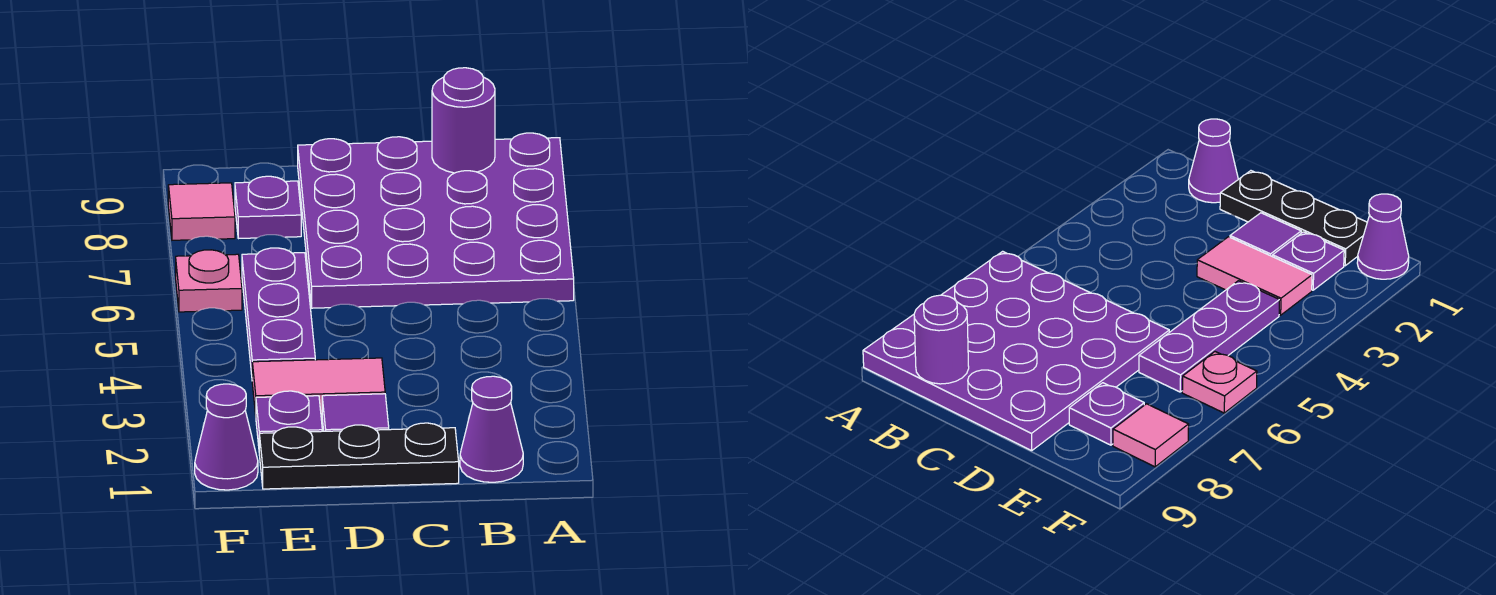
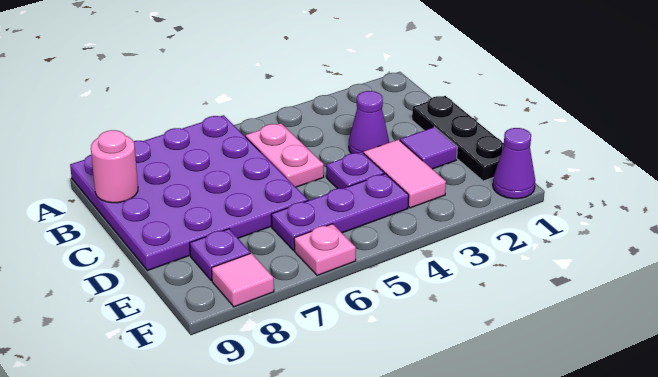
purple 1x1 cone [460,376,523,482] -> purple 1x1 cone moved to [349,91,389,153]
none -> pink 1x2 plate [246,123,324,187]
purple 1x1 round brick [432,68,495,173] -> pink 1x1 round brick [91,130,138,203]
purple 1x1 plate [256,391,322,446] -> purple 1x1 plate moved to [326,152,384,189]

